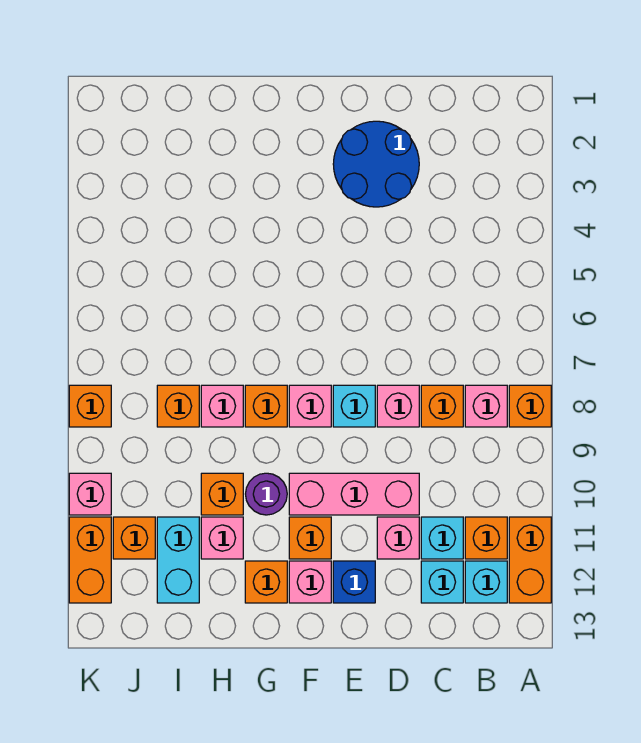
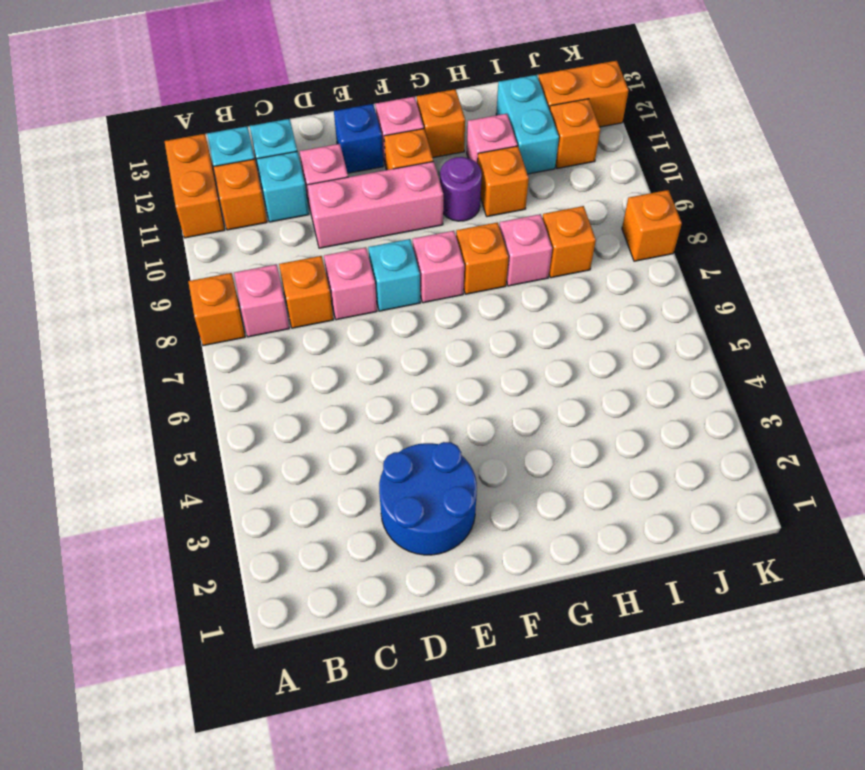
pink 1x1 brick [69,473,111,515] -> none
orange 1x2 brick [69,517,111,603] -> orange 1x2 brick turned to [538,61,629,127]

